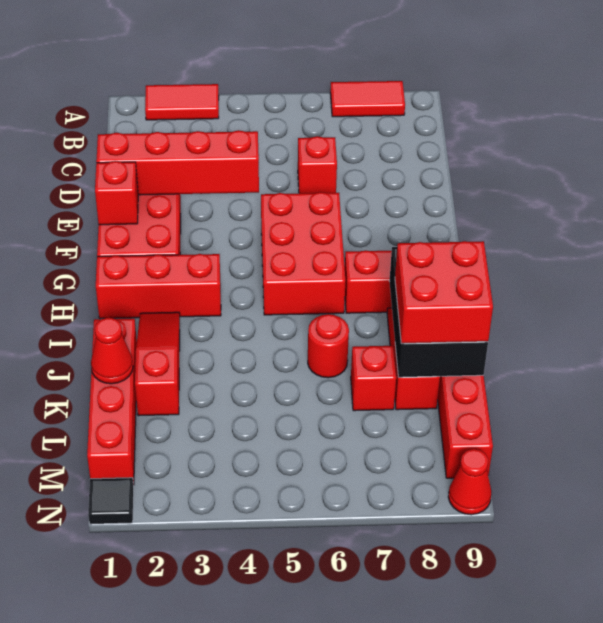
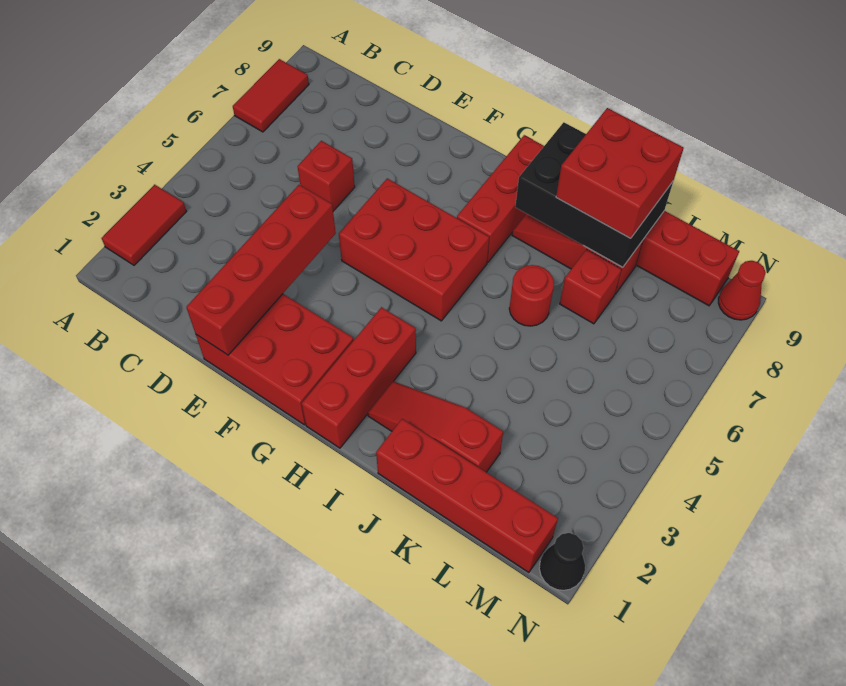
red 1x1 brick [95,161,138,225] -> none
red 1x1 cone [91,318,133,384] -> none
black 1x1 tile [88,478,134,524] -> black 1x1 cone [539,533,585,590]

